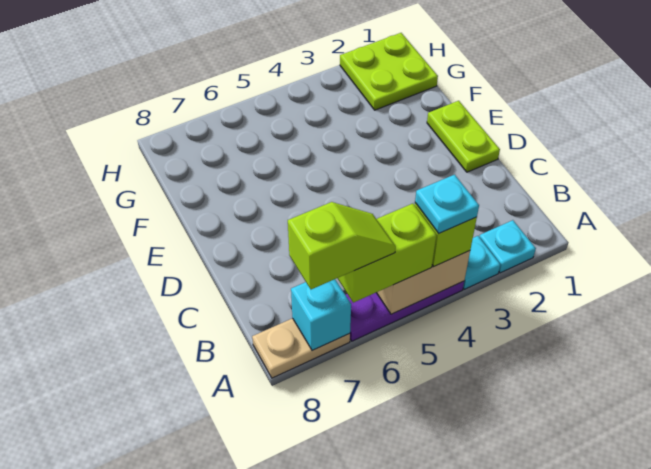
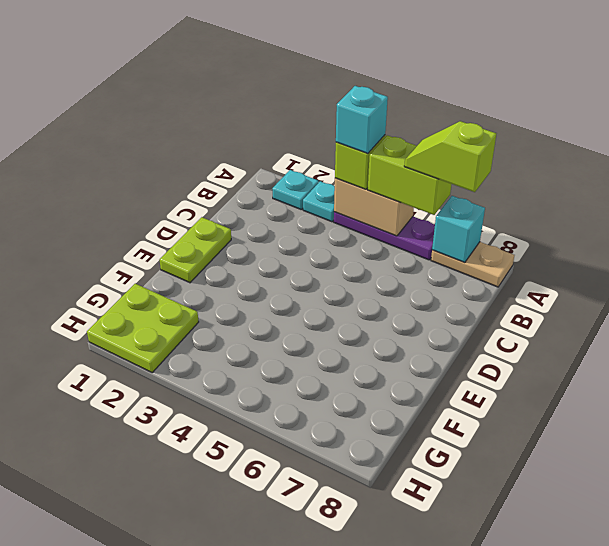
cyan 1x1 plate [415,175,479,233] -> cyan 1x1 brick [336,86,388,154]

